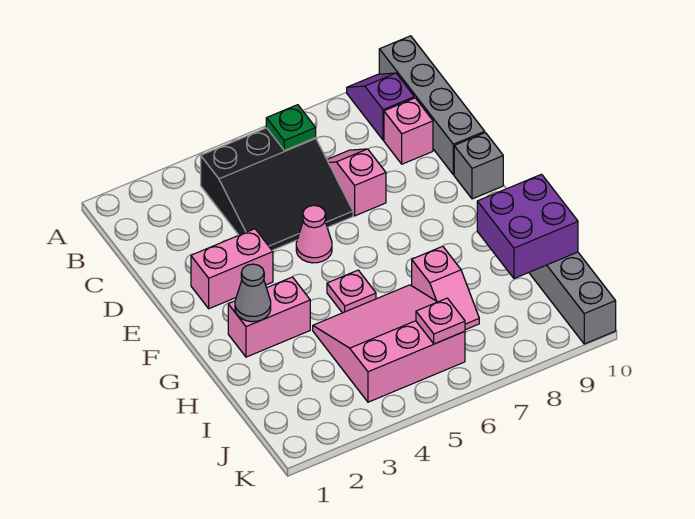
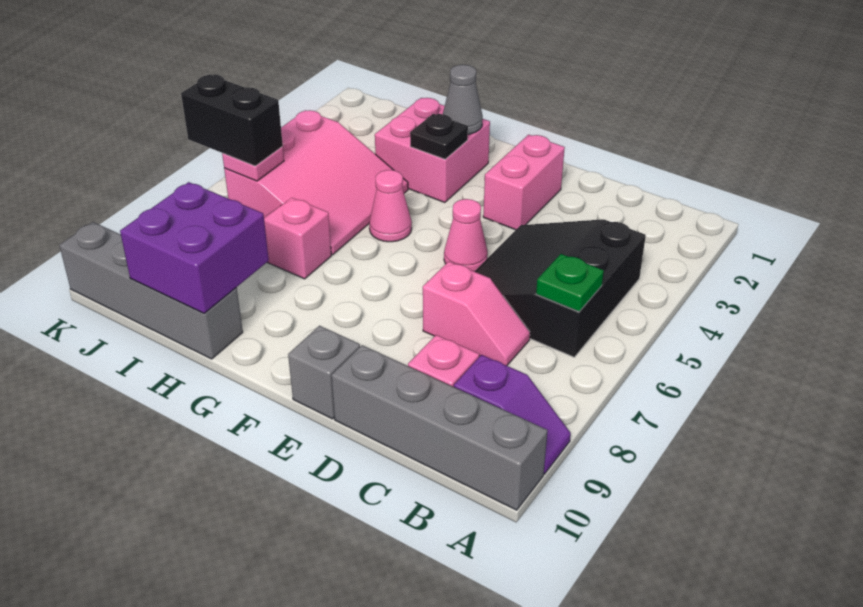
pink 1x2 brick [228,277,310,357] -> pink 2x2 brick [375,98,490,203]
none -> black 1x1 plate [410,114,468,159]
pink 1x1 plate [327,270,376,313] -> pink 1x1 cone [369,170,412,242]
none -> black 1x2 brick [181,75,283,166]

